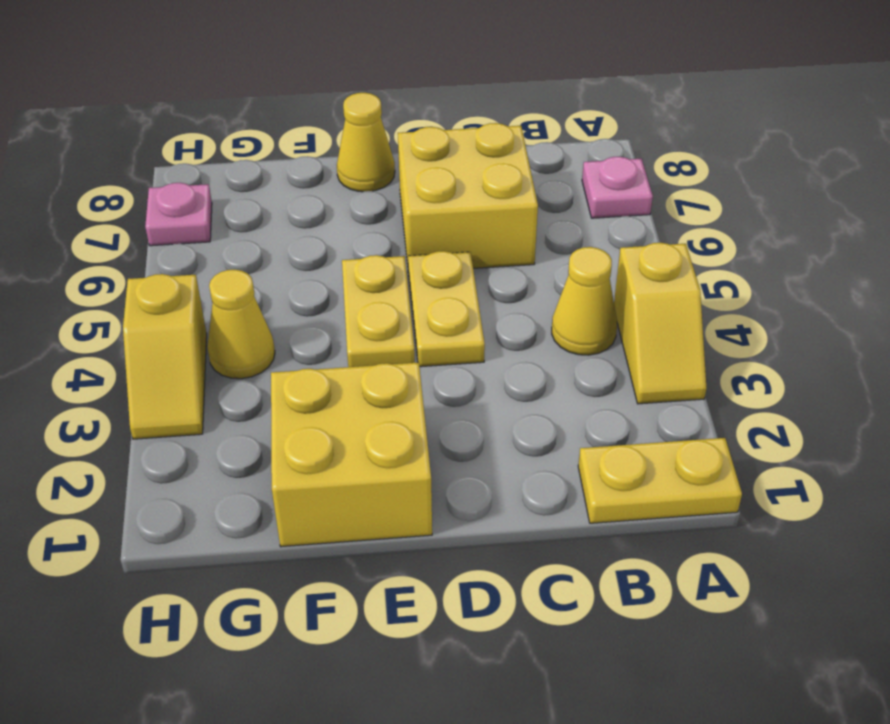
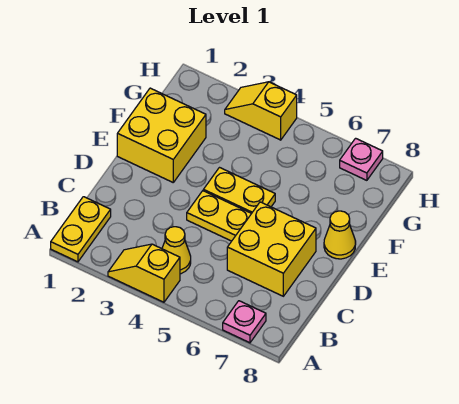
yellow 1x1 cone [207,270,275,379] -> none

